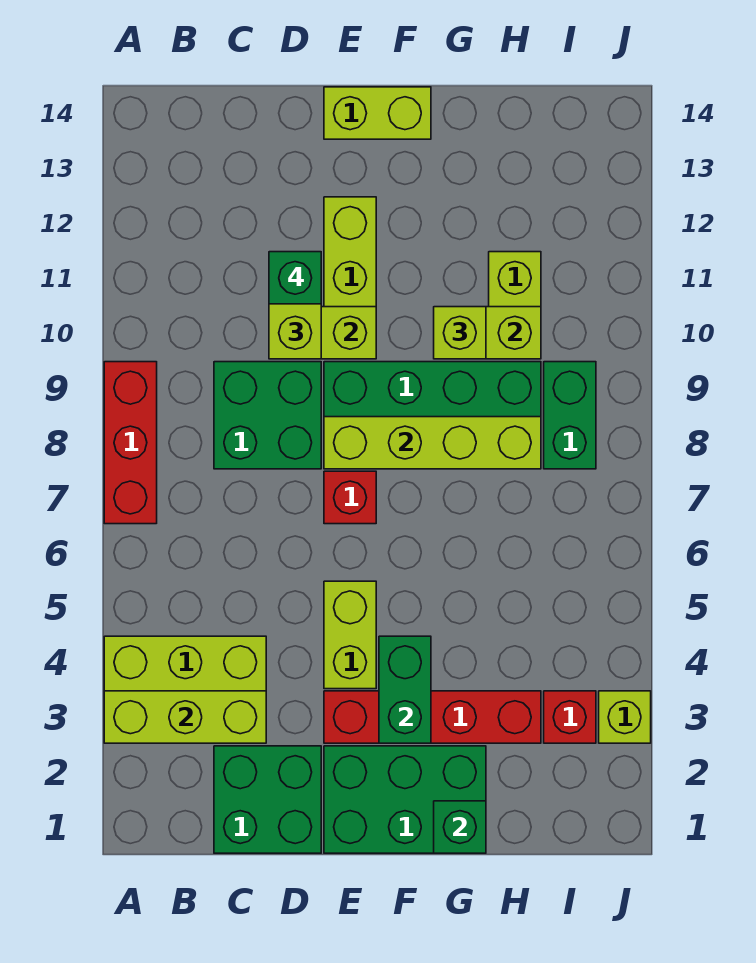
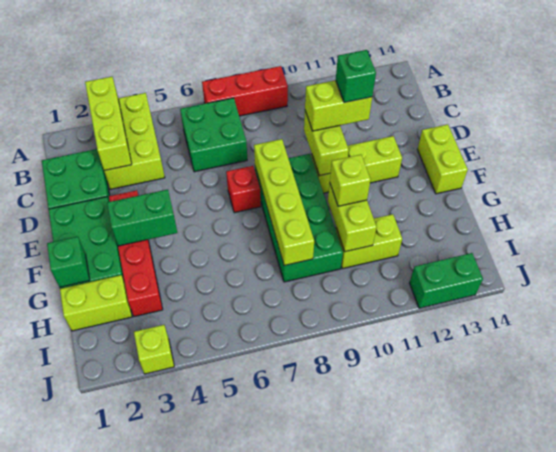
green 2x2 brick [214,362,321,469] -> green 2x2 brick moved to [180,98,247,172]
lime 1x2 brick [324,581,376,689] -> lime 1x2 brick moved to [60,275,132,331]
red 1x1 brick [544,691,596,743] -> none
green 1x2 brick [544,362,596,469] -> green 1x2 brick moved to [410,253,483,308]

